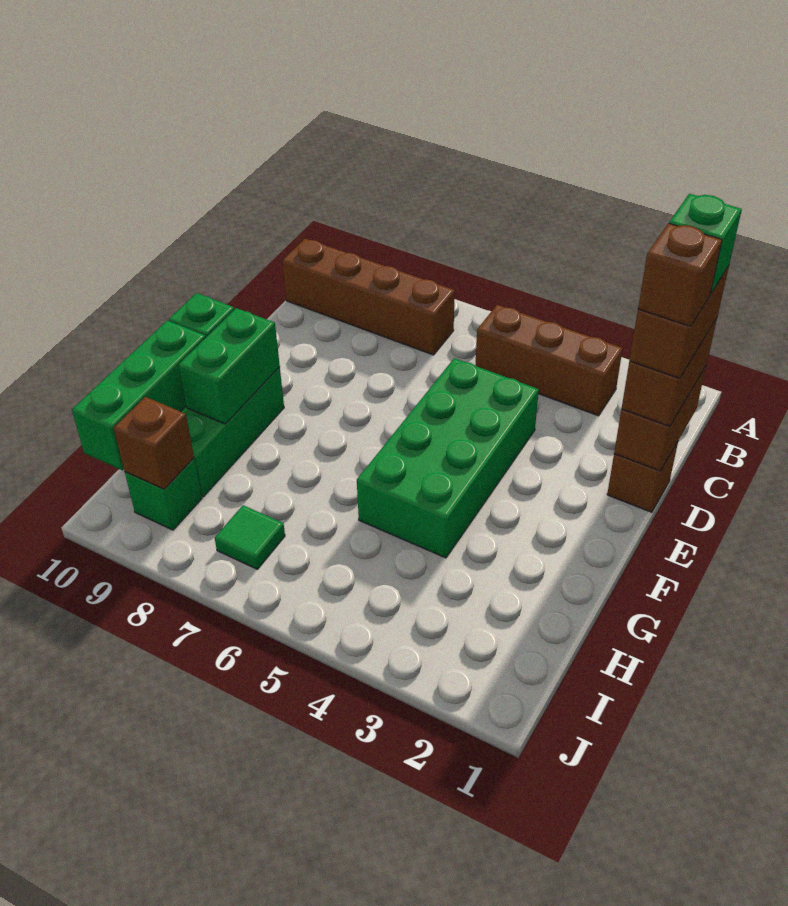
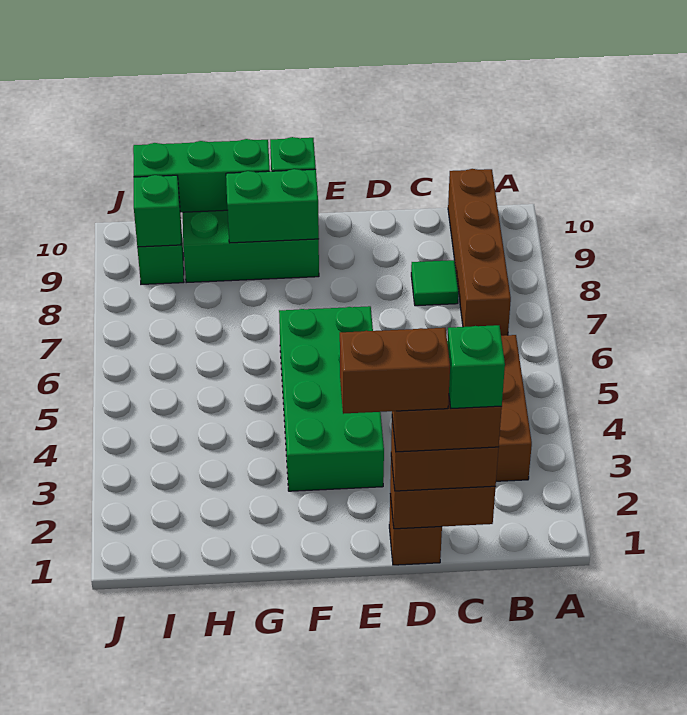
brown 1x1 brick [638,223,722,326] -> brown 1x2 brick [340,328,450,414]
green 2x4 brick [357,358,539,558] -> green 2x4 brick turned to [279,306,384,491]
green 1x1 tile [215,505,285,569] -> green 1x1 tile moved to [411,260,458,306]
brown 1x1 brick [114,397,194,489] -> green 1x1 brick [134,175,181,247]

